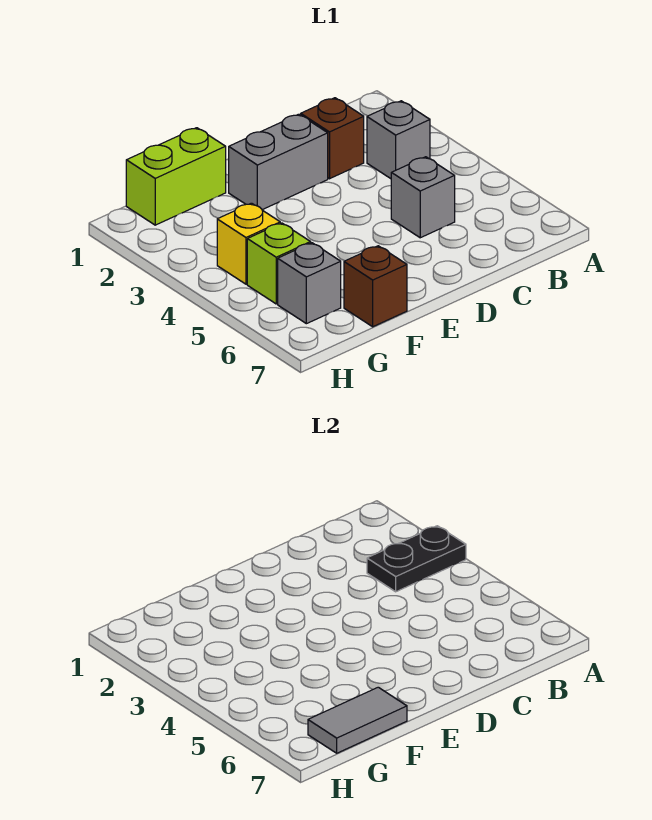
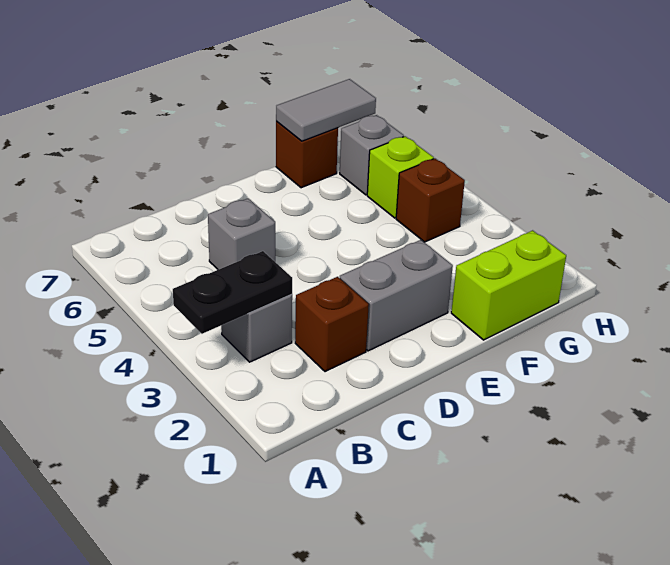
yellow 1x1 brick [217,203,280,284] -> brown 1x1 brick [396,159,465,242]

